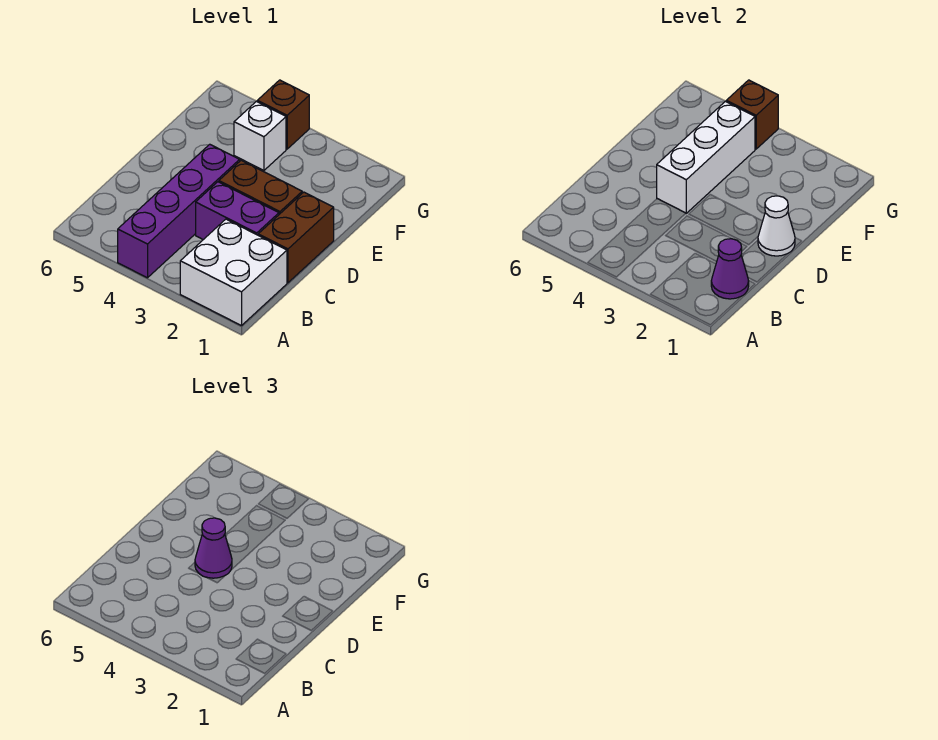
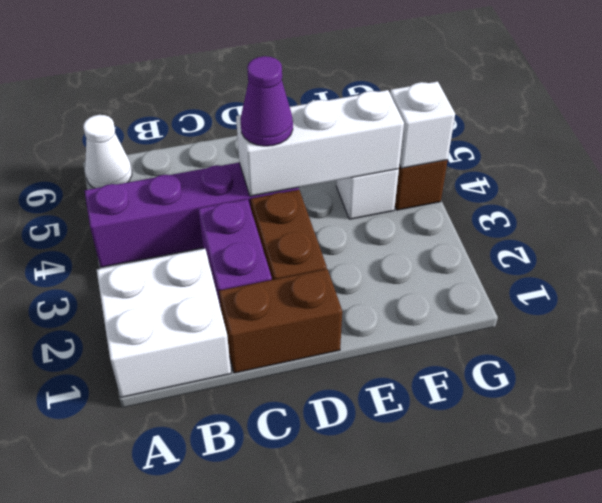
purple 1x1 cone [711,239,749,299] -> none
white 1x1 cone [758,196,795,256] -> white 1x1 cone moved to [83,115,132,188]
brown 1x1 brick [726,80,778,149] -> white 1x1 brick [390,82,455,168]

